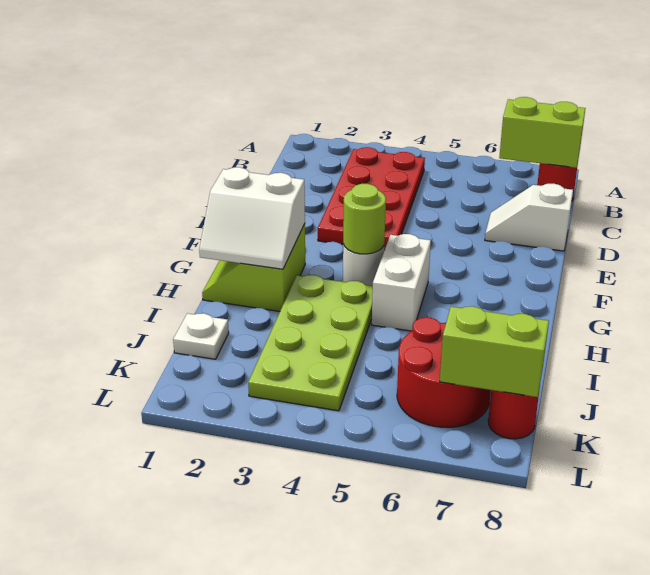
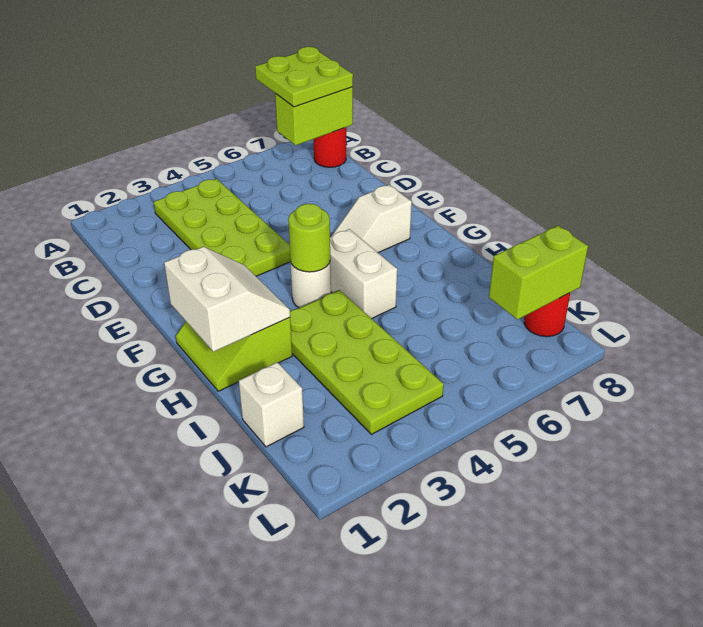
none -> lime 2x2 plate [255,47,353,107]
red 2x4 plate [318,147,425,250] -> lime 2x4 plate [154,179,291,276]
white 1x2 slope [485,183,573,251] -> white 1x2 slope moved to [332,185,412,253]
white 2x2 slope [199,167,305,269] -> white 2x2 slope turned to [164,247,290,352]
white 1x1 plate [173,313,229,359] -> white 1x1 brick [239,362,304,447]
red 2x2 round brick [397,317,491,427] -> none

